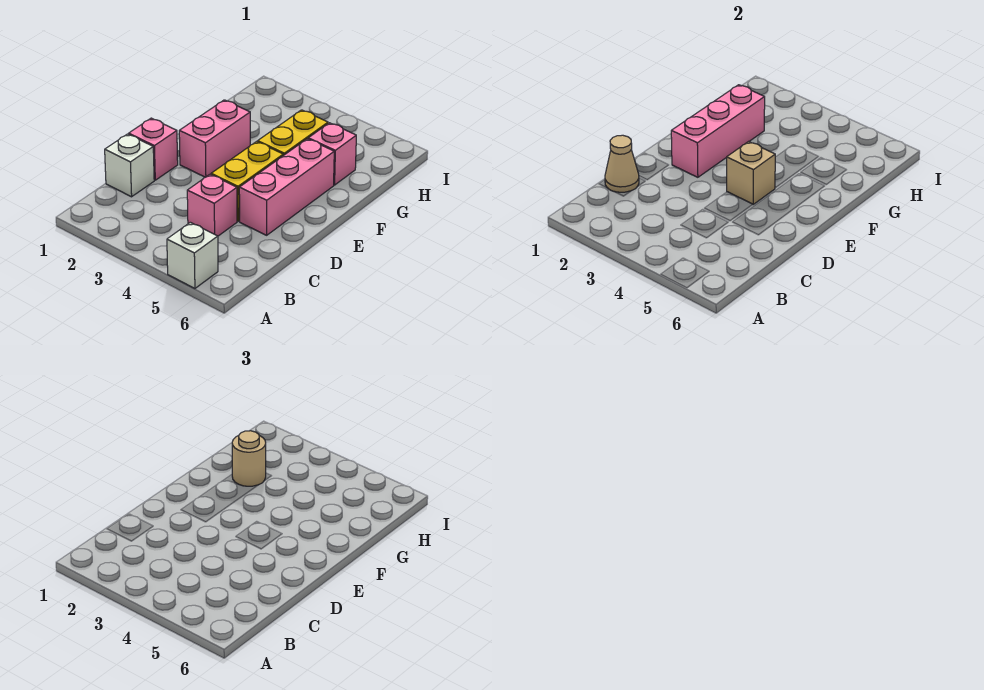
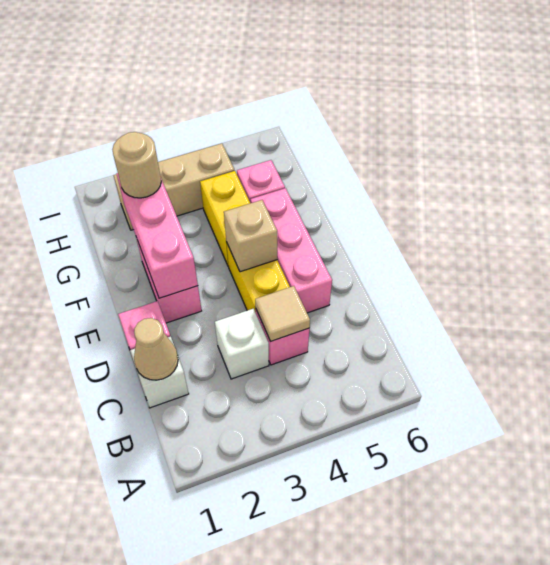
white 1x1 brick [167,222,218,288] -> white 1x1 brick moved to [215,309,269,379]
none -> tan 1x1 tile [255,286,310,342]
none -> tan 1x3 brick [114,143,235,230]

